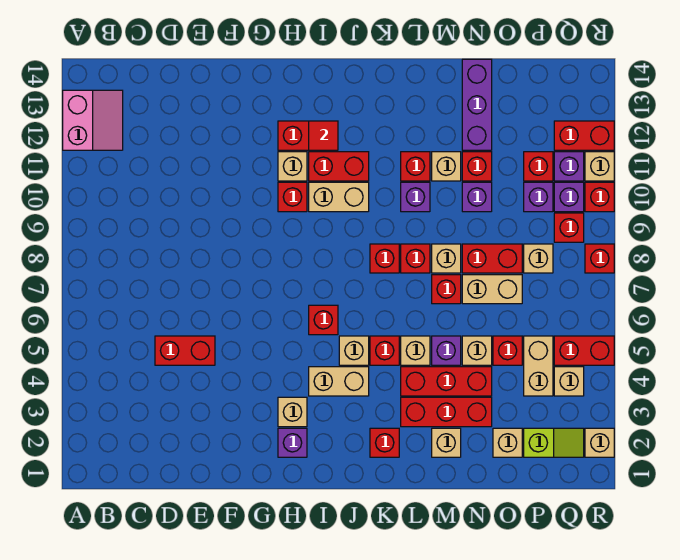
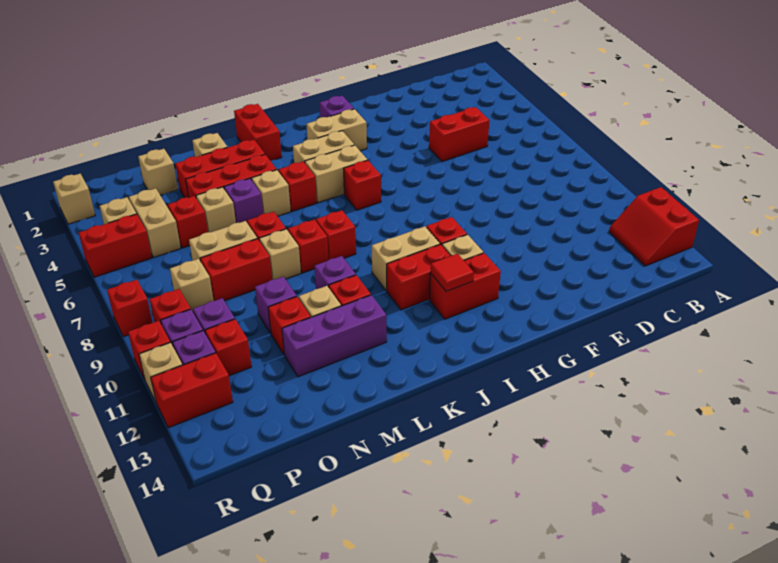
pink 2x2 slope [63,90,123,150] -> red 2x2 slope [609,187,699,266]
tan 1x1 brick [278,397,307,427] -> tan 1x2 brick [307,109,367,151]
tan 1x1 brick [339,336,369,365] -> tan 1x2 brick [305,145,367,203]
red 1x1 brick [370,428,399,457] -> red 1x2 brick [234,104,282,161]
purple 1x3 brick [462,59,492,150] -> purple 1x3 brick turned to [282,295,387,377]
lime 1x2 slope [524,428,584,457] -> none

